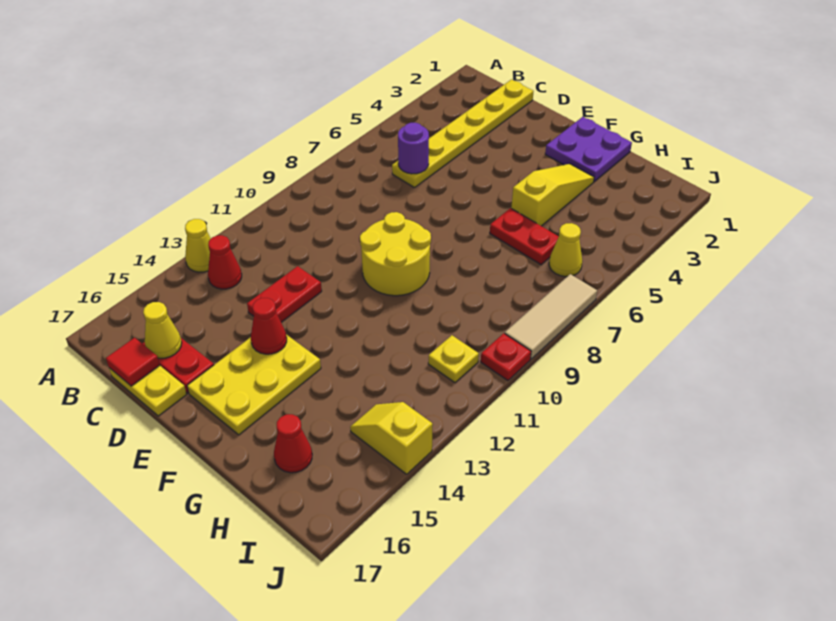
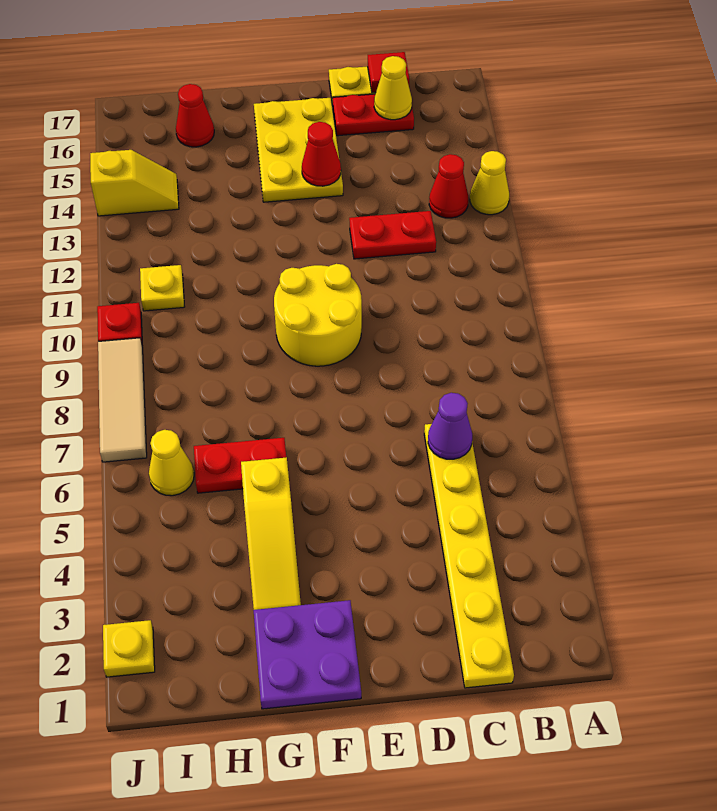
purple 1x1 round brick [398,123,429,174] -> purple 1x1 cone [428,393,472,459]
red 1x2 plate [247,266,322,322] -> red 1x2 plate turned to [349,211,436,259]
none -> yellow 1x1 plate [103,620,155,677]

